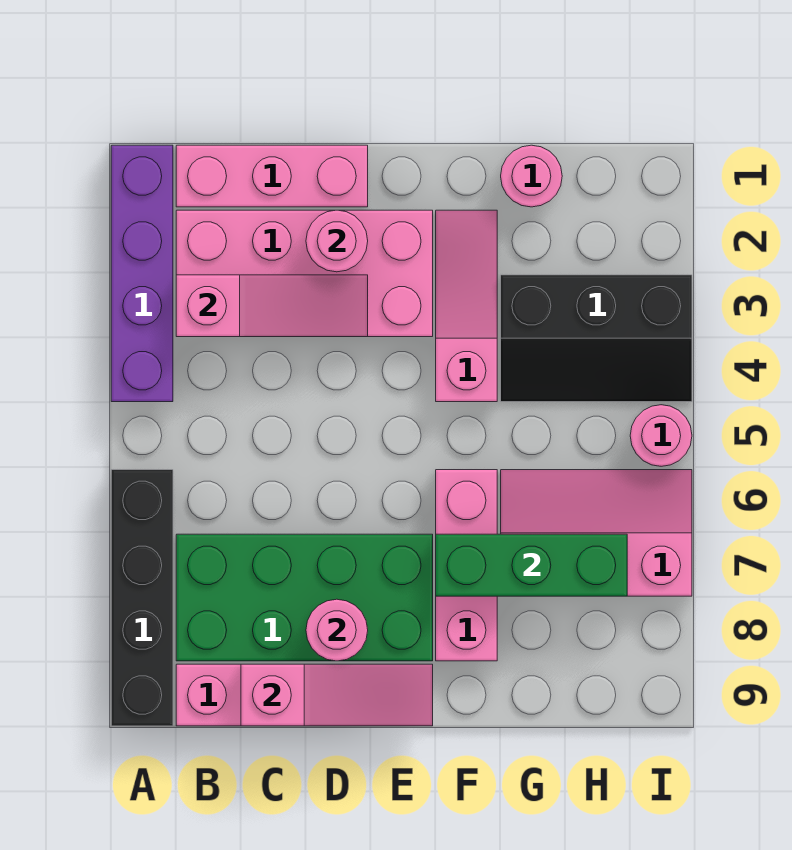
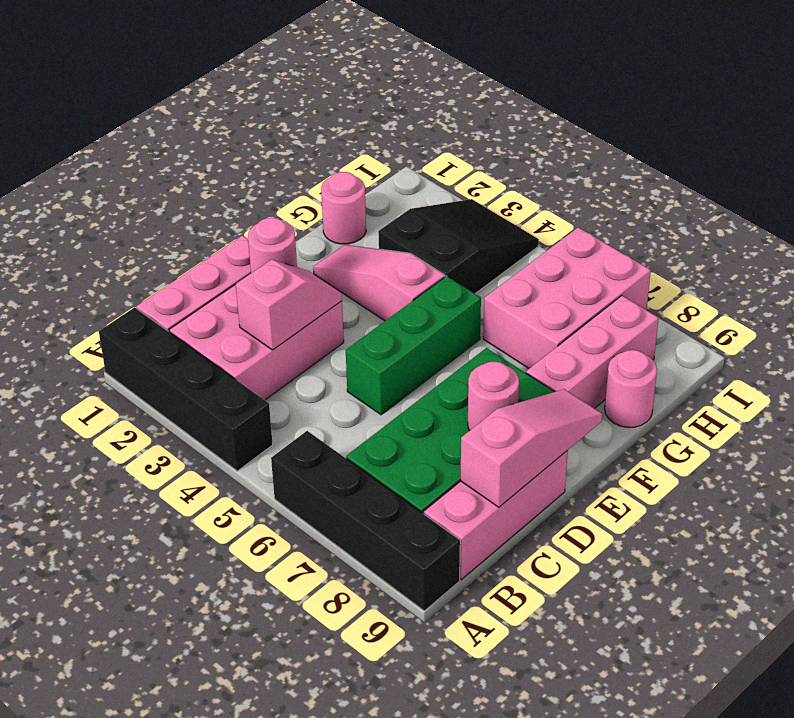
purple 1x4 brick [111,145,173,402] -> black 1x4 brick [99,307,273,471]
pink 2x4 brick [176,210,433,337] -> pink 2x3 brick [169,284,344,400]
pink 1x3 slope [176,275,368,337] -> pink 1x2 slope [236,260,342,350]
pink 1x3 brick [436,470,497,661] -> pink 1x3 brick turned to [526,296,659,409]
green 1x3 brick [436,534,627,596] -> green 1x3 brick moved to [346,276,481,415]
black 2x3 slope [501,275,692,402] -> black 2x3 slope turned to [378,199,539,294]
pink 2x3 slope [501,470,692,596] -> pink 2x3 brick [483,227,651,368]
pink 1x1 round brick [630,405,692,466] -> pink 1x1 round brick moved to [605,350,657,427]

